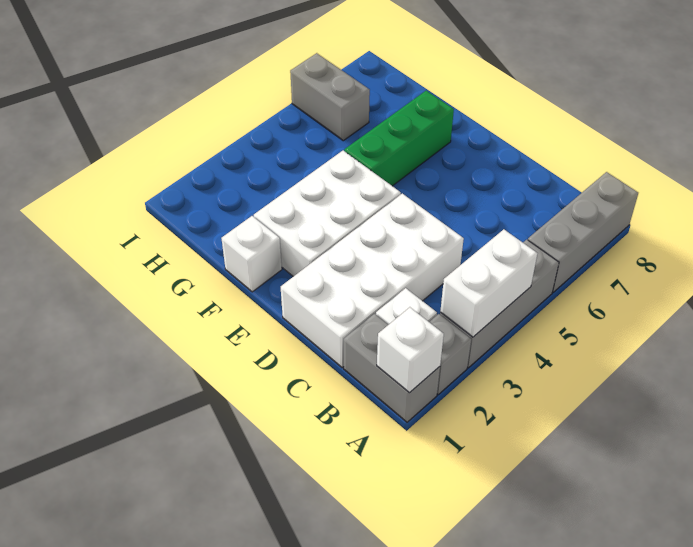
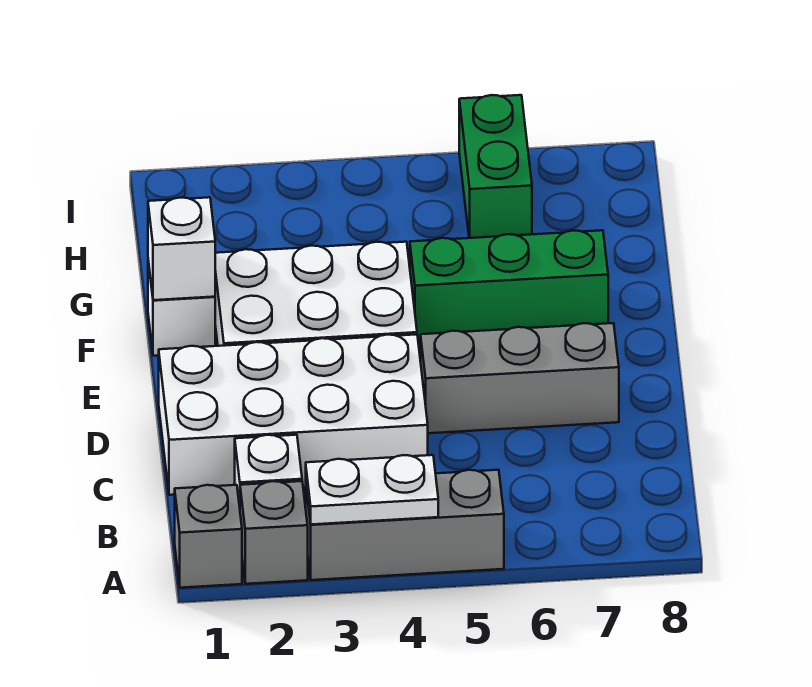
grey 1x2 brick [344,314,440,422] -> grey 1x1 brick [175,485,242,588]
white 1x1 brick [377,307,444,393] -> white 1x1 brick moved to [148,197,215,300]
white 1x2 brick [440,229,537,337] -> white 1x2 plate [306,455,438,524]
grey 1x3 brick [528,172,638,292] -> grey 1x3 brick moved to [421,323,619,433]
grey 1x2 brick [290,53,370,141] -> green 1x2 brick [459,95,532,238]

